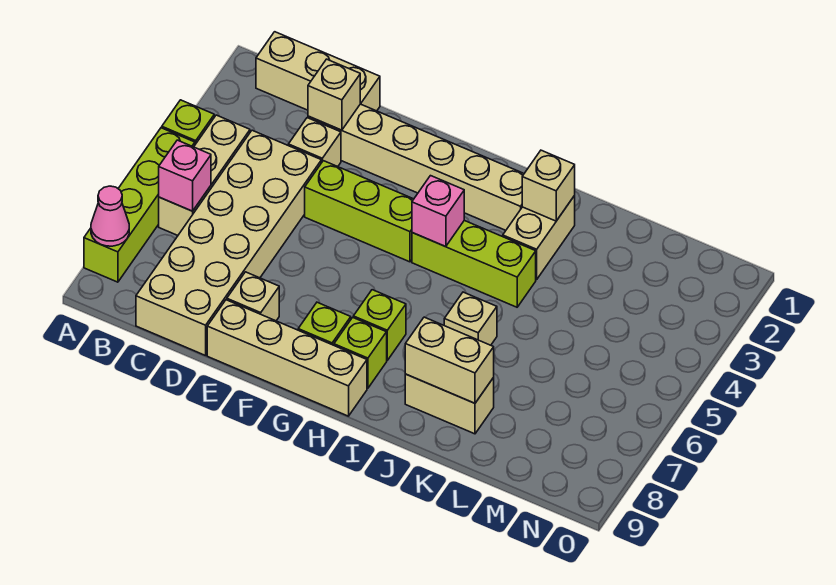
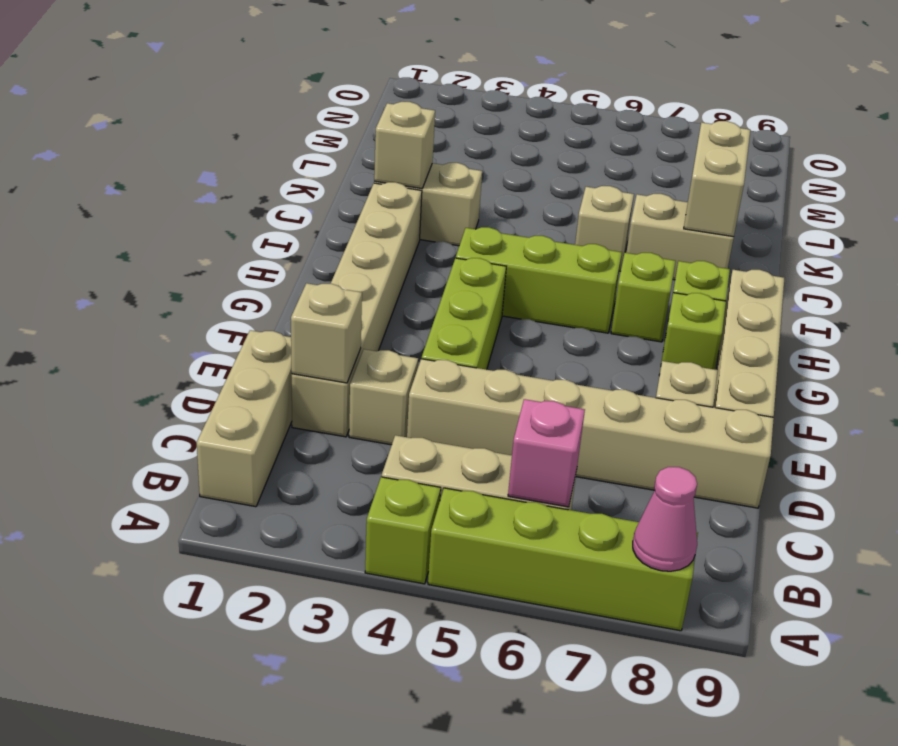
tan 2x6 brick [136,130,322,355] -> tan 1x6 brick [407,359,774,508]
lime 1x3 brick [412,220,536,307] -> lime 1x3 brick turned to [456,227,622,333]
pink 1x1 brick [412,176,464,247] -> none
tan 1x2 brick [405,374,494,434] -> tan 1x2 brick turned to [626,194,734,280]

